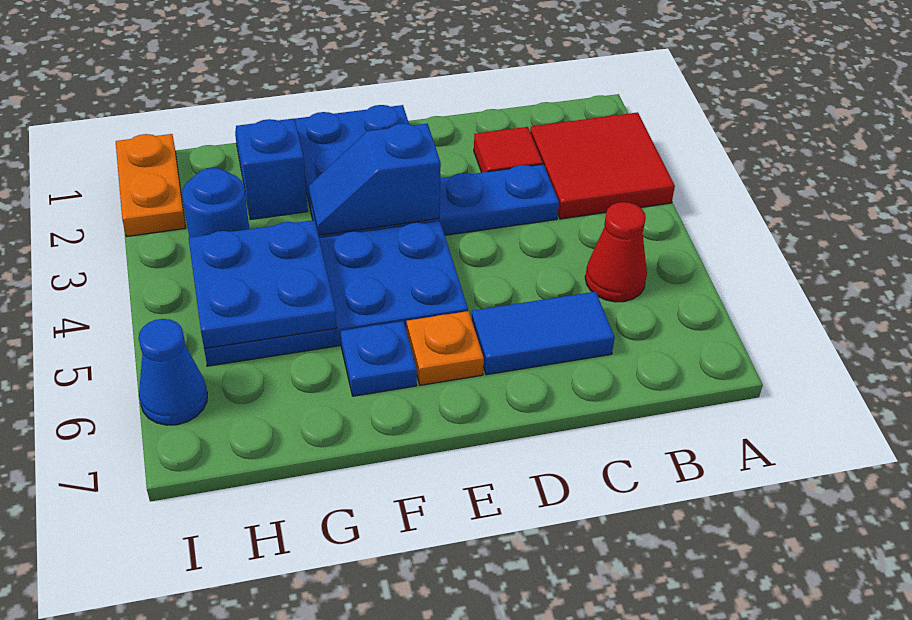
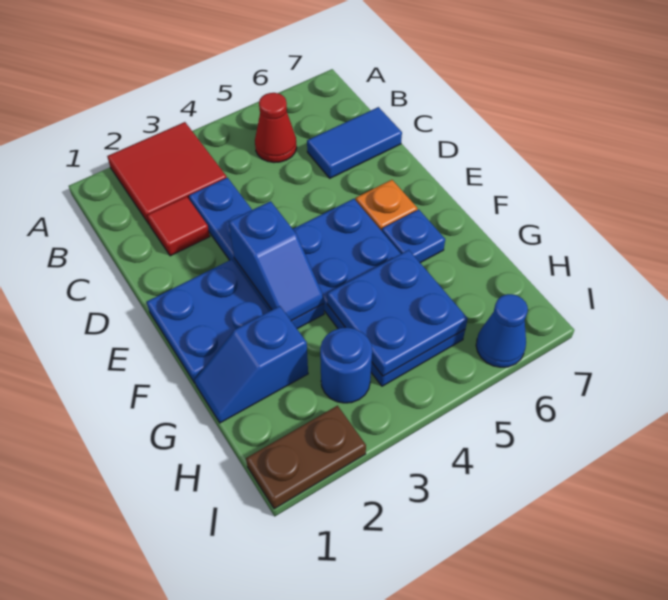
blue 1x2 tile [471,292,615,375] -> blue 1x2 tile turned to [307,107,402,178]
orange 1x2 plate [116,134,185,237] -> brown 1x2 plate [246,406,366,509]

